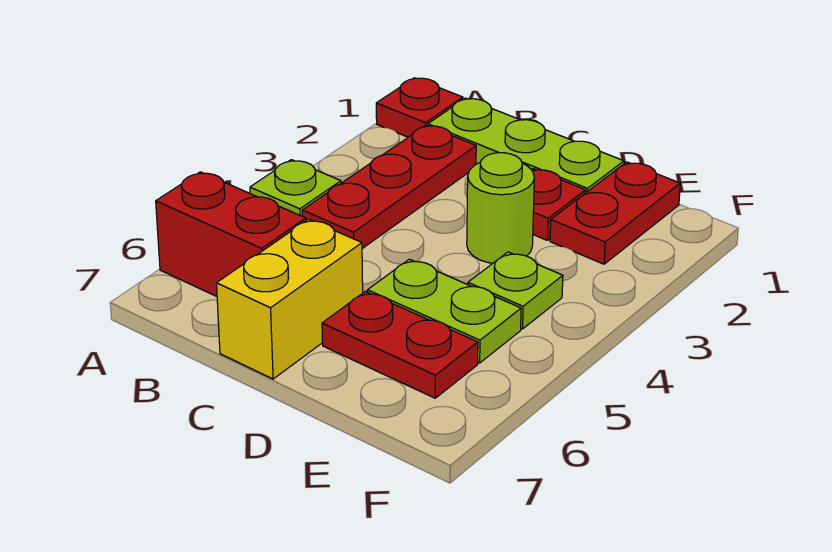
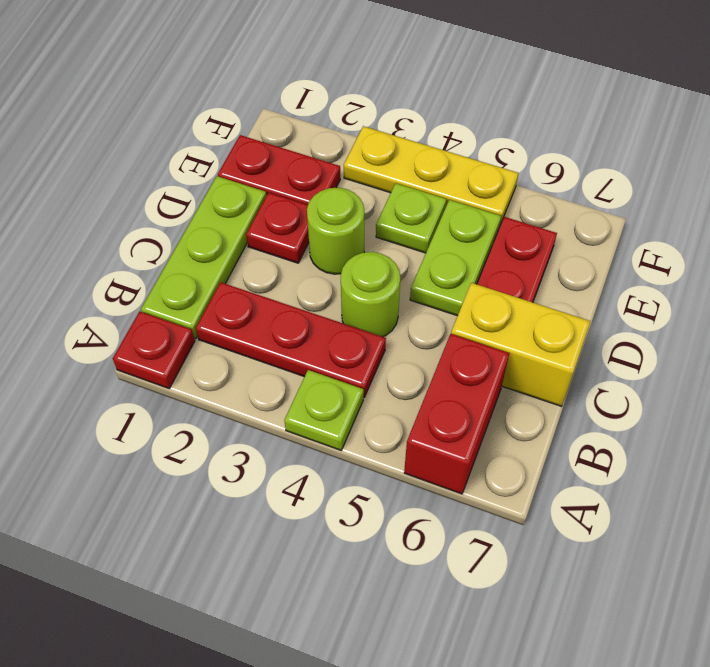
none -> lime 1x1 round brick [341,252,400,337]
none -> yellow 1x3 plate [344,126,518,227]

